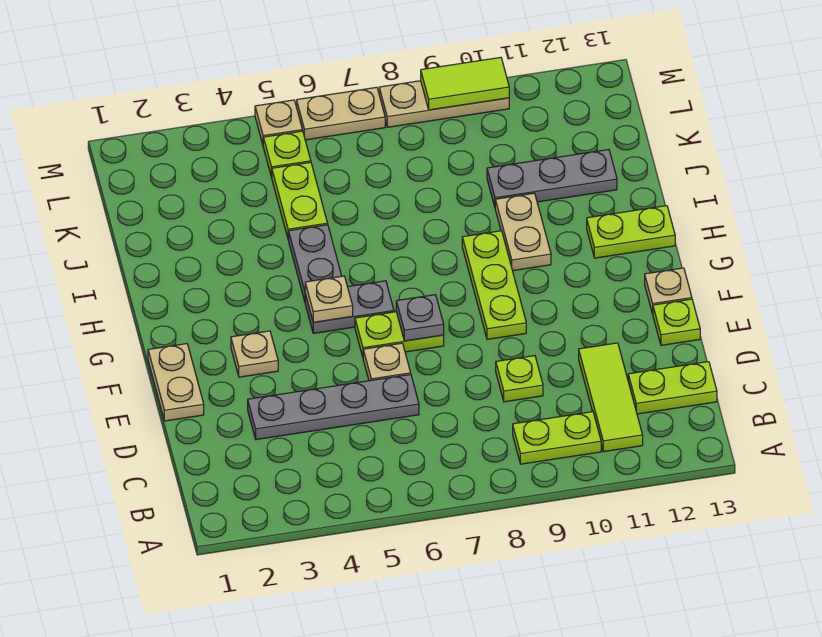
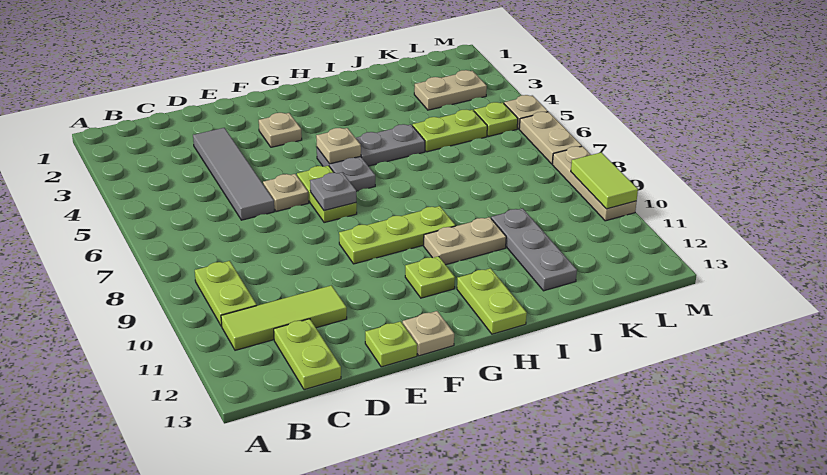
grey 1x4 plate [248,374,419,440] -> grey 1x4 tile [193,128,274,220]
lime 1x1 plate [496,356,543,402] -> lime 1x1 plate moved to [405,256,455,298]
tan 1x2 plate [148,344,204,421] -> tan 1x2 plate moved to [414,70,487,110]

